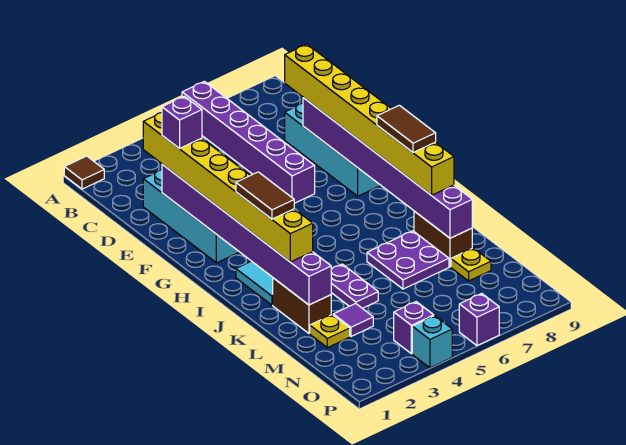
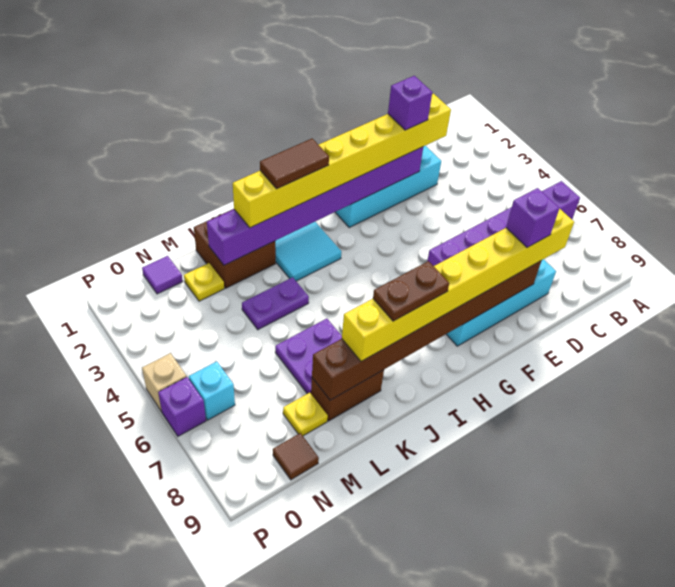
brown 1x1 tile [64,156,104,189] -> brown 1x1 tile moved to [273,433,319,480]
purple 1x8 brick [303,98,472,238] -> brown 1x8 brick [312,261,541,400]
brown 1x2 tile [377,105,436,152] -> brown 1x2 plate [373,261,449,321]
brown 1x2 brick [273,278,331,333] -> brown 2x2 brick [194,209,276,288]
purple 1x1 tile [333,304,373,336] -> purple 1x1 tile moved to [142,256,183,294]
purple 1x1 brick [394,302,434,354] -> purple 1x1 brick moved to [506,188,560,247]
cyan 1x1 brick [412,316,452,368] -> cyan 1x1 brick moved to [189,362,235,420]
none -> tan 1x1 brick [142,353,187,412]

